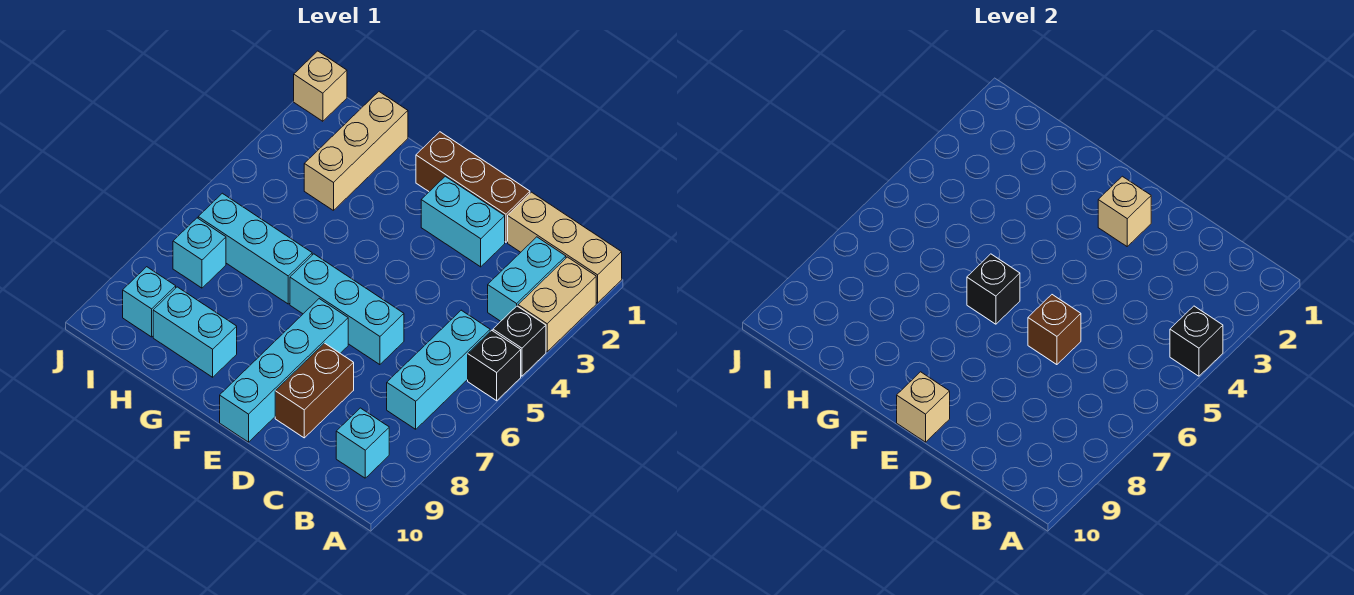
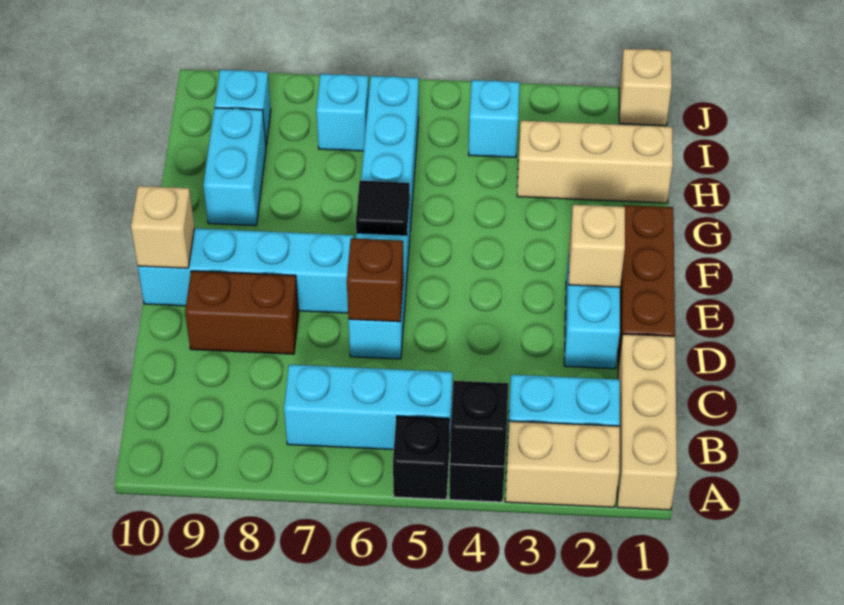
cyan 1x1 brick [336,408,389,478] -> cyan 1x1 brick moved to [469,80,520,157]
black 1x1 brick [967,254,1020,324] -> black 1x1 tile [356,181,410,235]

